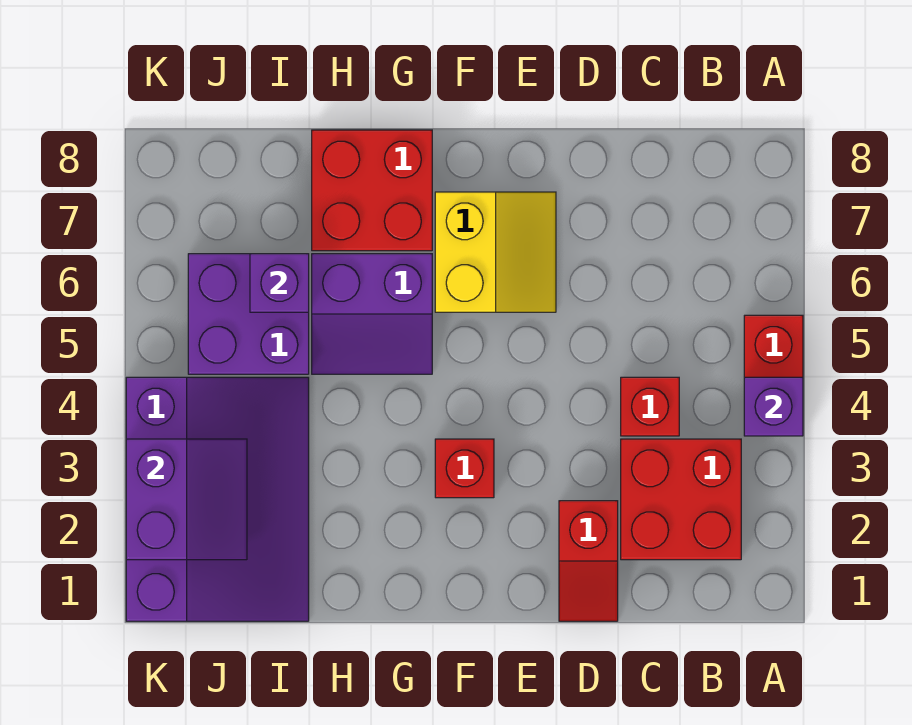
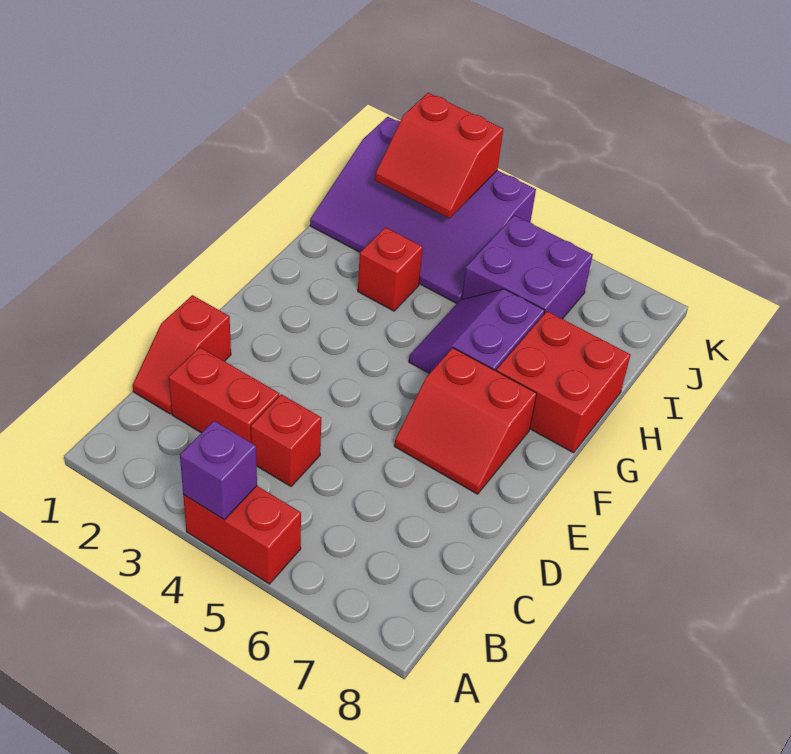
red 2x2 brick [621,439,741,560] -> red 1x2 brick [169,347,279,442]
red 1x2 slope [559,501,618,621] -> red 1x2 slope turned to [133,295,231,414]
yellow 2x2 slope [435,192,556,312] -> red 2x2 slope [394,348,537,494]
red 1x1 brick [435,439,494,498] -> red 1x1 brick moved to [358,227,423,311]
purple 1x1 brick [250,254,309,312] -> none
purple 2x2 slope [126,439,247,560] -> red 2x2 slope [375,93,503,218]

